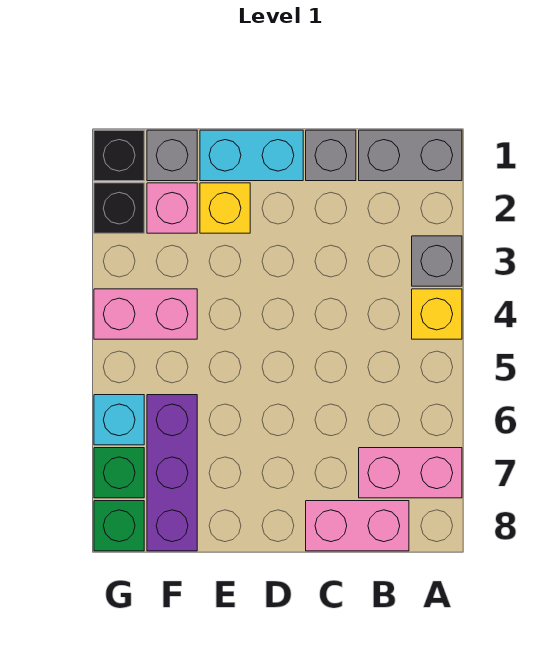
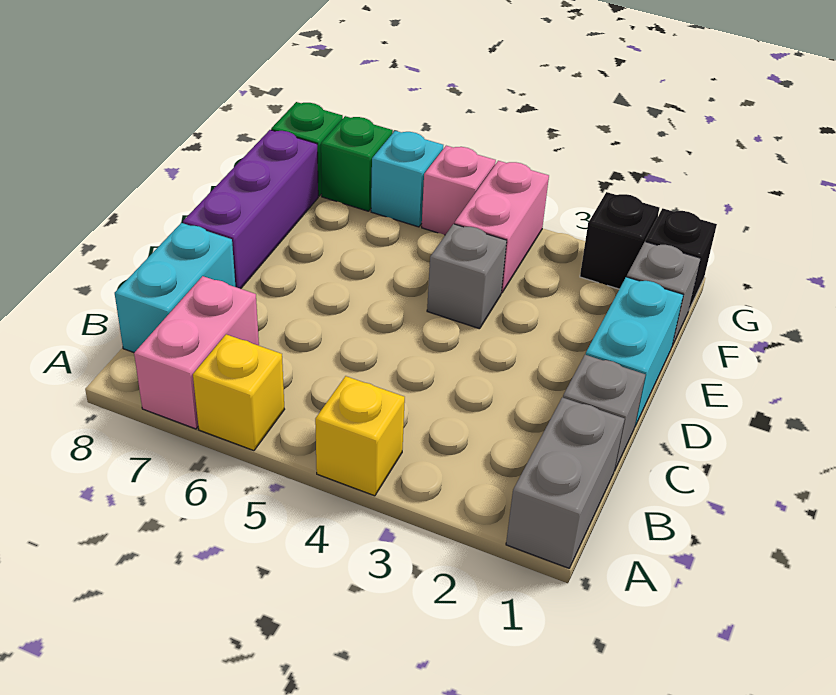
grey 1x1 brick [412,236,462,286] -> grey 1x1 brick moved to [427,224,507,329]
pink 1x2 brick [306,501,409,551] -> cyan 1x2 brick [115,223,235,352]
yellow 1x1 brick [200,183,250,233] -> yellow 1x1 brick moved to [193,334,285,451]
pink 1x1 brick [147,183,197,233] -> pink 1x1 brick moved to [422,146,496,235]
purple 1x3 brick [147,395,197,551] -> purple 1x3 brick turned to [183,130,318,289]

